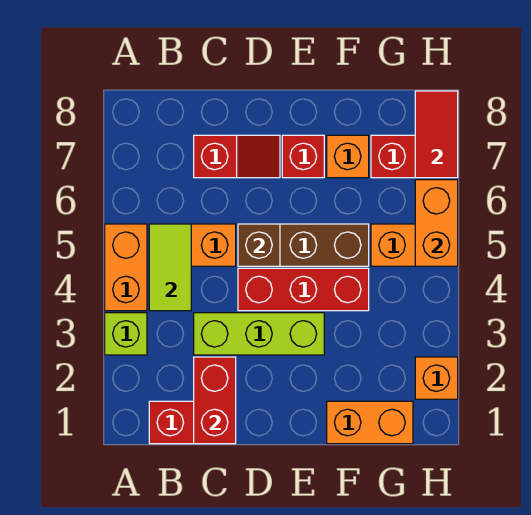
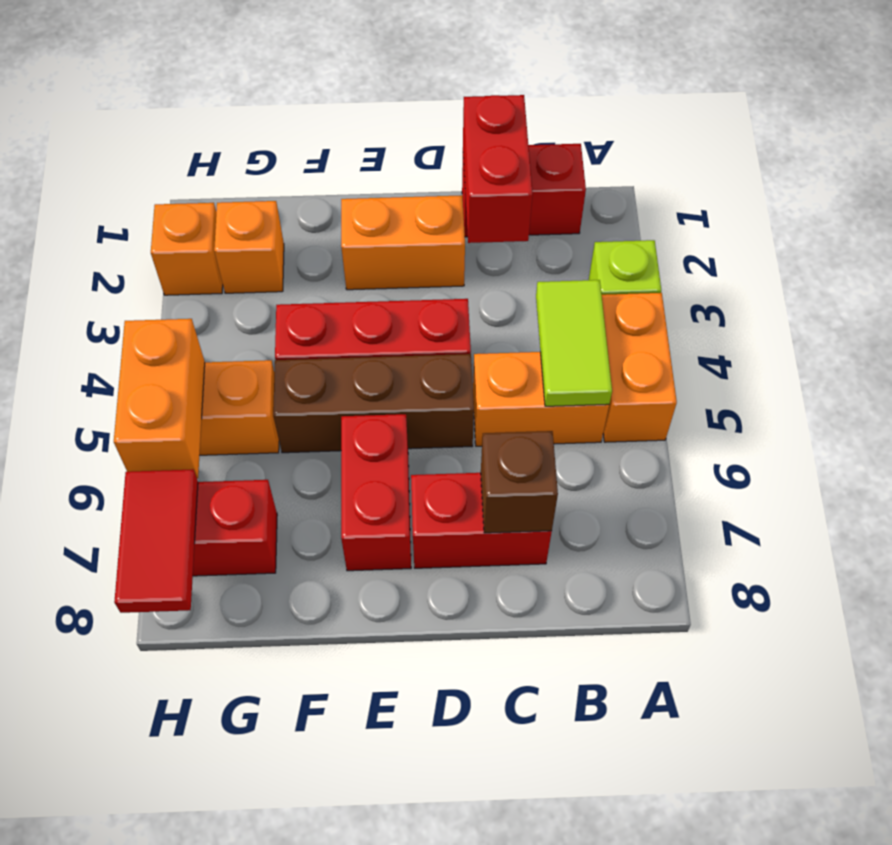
lime 1x3 brick [194,313,324,355] -> none
red 1x2 slope [194,135,280,178] -> red 1x2 brick [411,473,552,568]
brown 1x1 brick [238,224,280,266] -> brown 1x1 brick moved to [481,431,558,533]
red 1x1 brick [282,135,324,178] -> red 1x2 brick [341,414,411,571]
orange 1x2 brick [327,401,413,444] -> orange 1x2 brick moved to [341,195,465,290]
orange 1x1 brick [327,135,369,178] -> orange 1x1 brick moved to [214,201,284,293]

